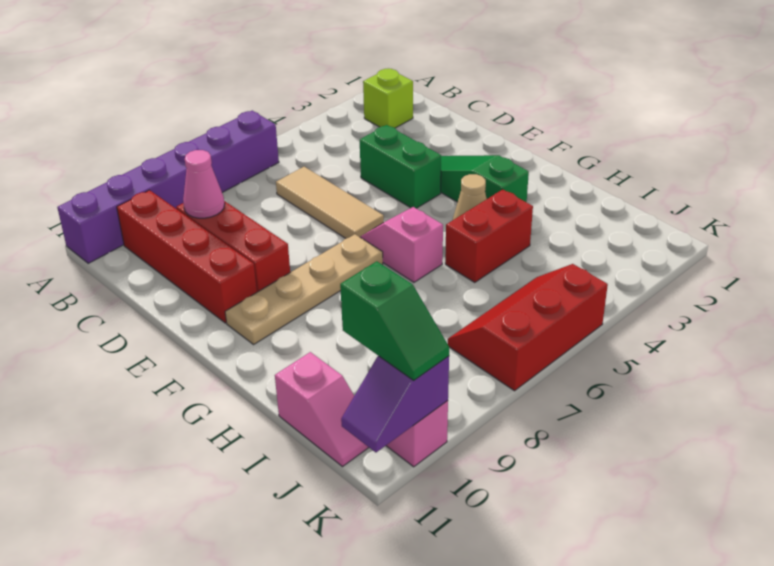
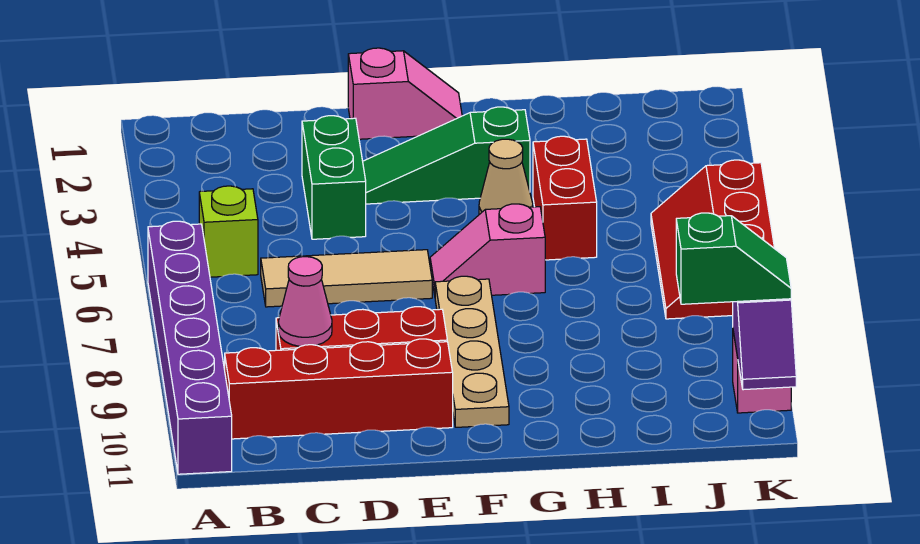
lime 1x1 brick [363,69,413,128] -> lime 1x1 brick moved to [199,186,258,277]
green 1x2 brick [360,125,441,208] -> green 1x2 brick turned to [302,116,366,239]
pink 1x2 slope [275,352,369,467] -> pink 1x2 slope moved to [348,48,462,139]

